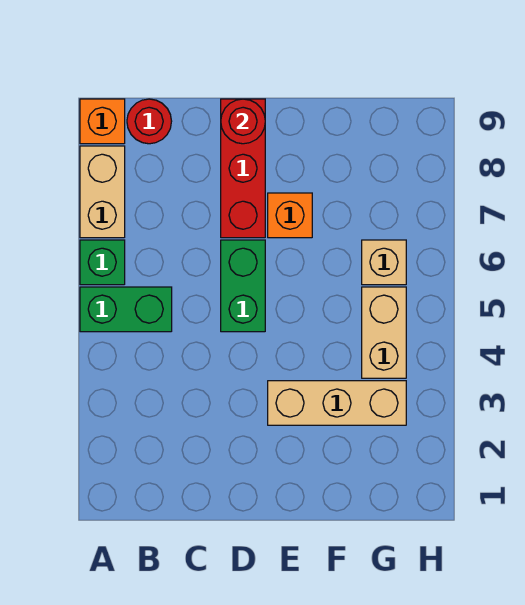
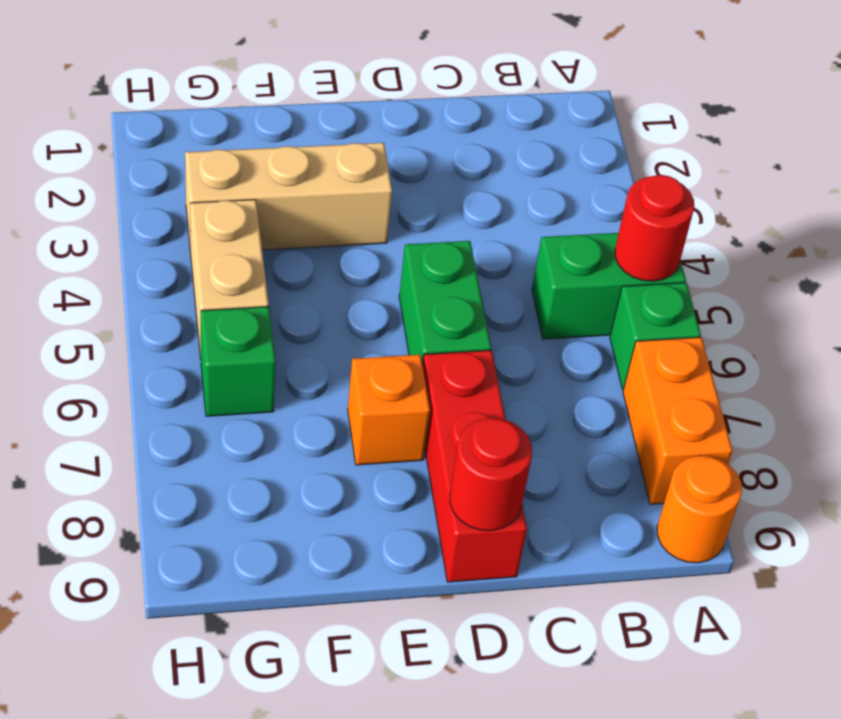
tan 1x2 brick [80,146,125,238] -> orange 1x2 brick [623,337,733,504]
orange 1x1 brick [80,99,125,144] -> orange 1x1 round brick [657,456,742,563]
red 1x1 round brick [127,99,172,144] -> red 1x1 round brick moved to [615,175,694,281]
tan 1x1 brick [362,240,406,285] -> green 1x1 brick [201,307,276,416]

